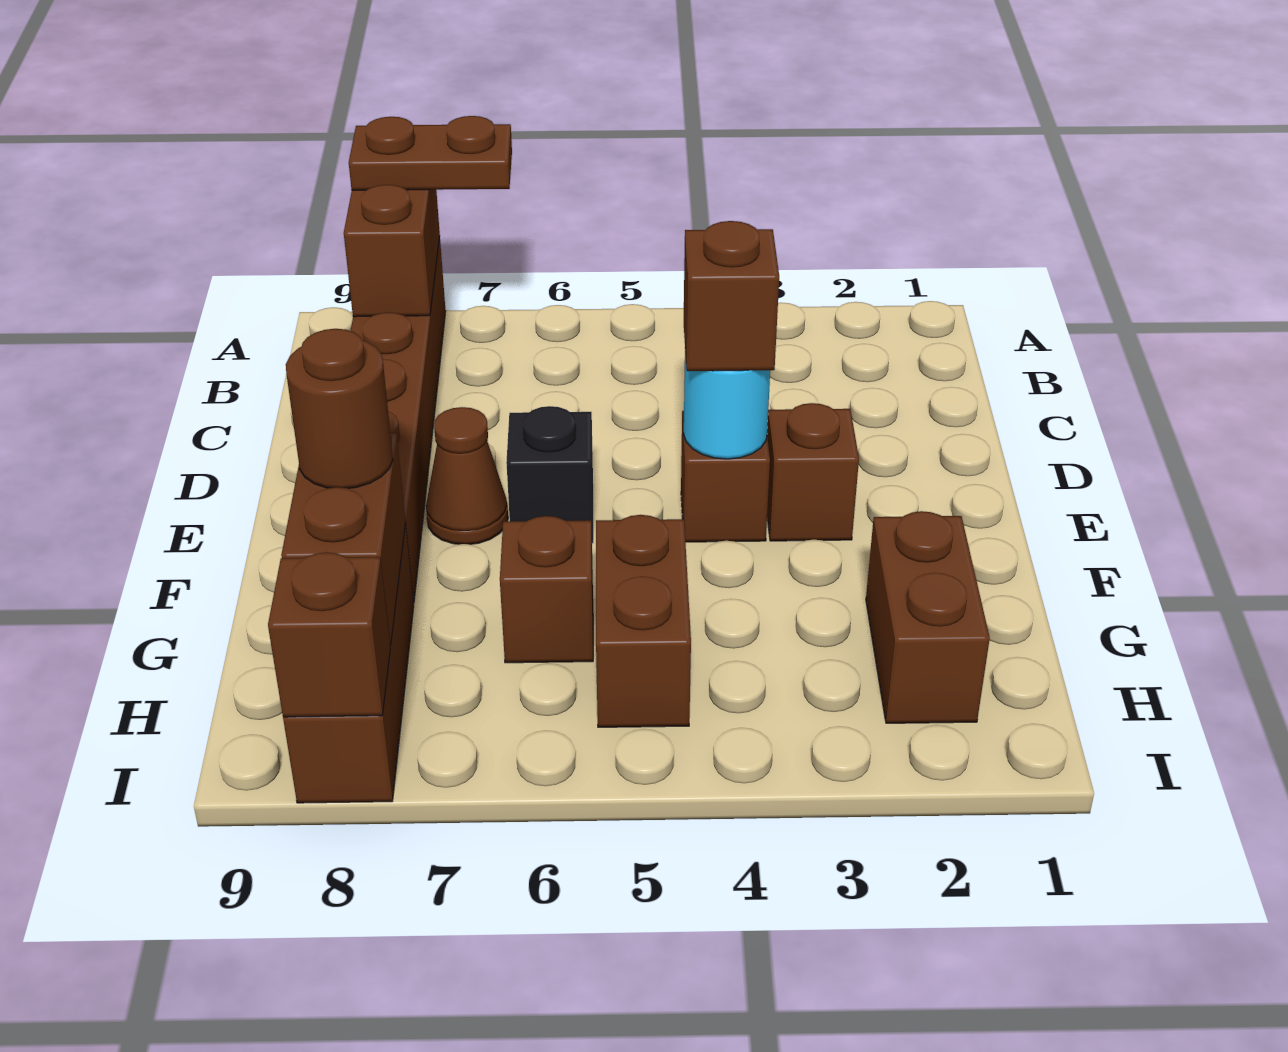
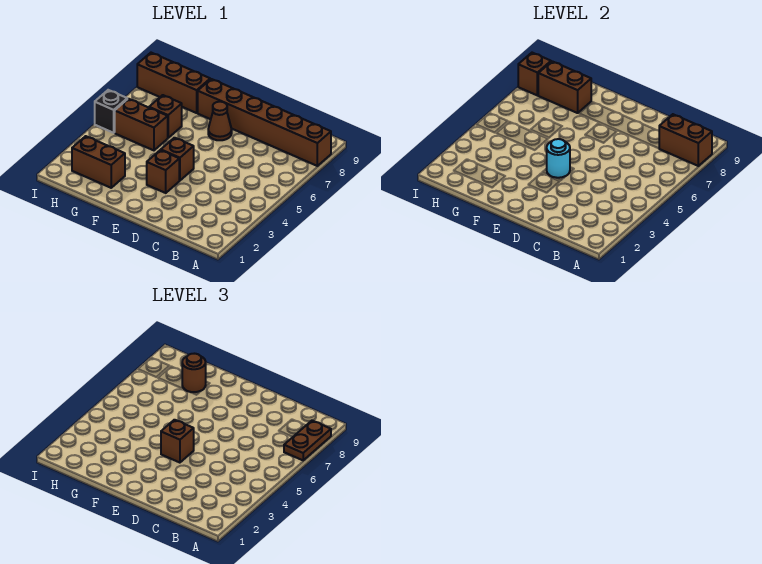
black 1x1 brick [506,406,593,543] -> black 1x1 brick moved to [95,90,127,133]

